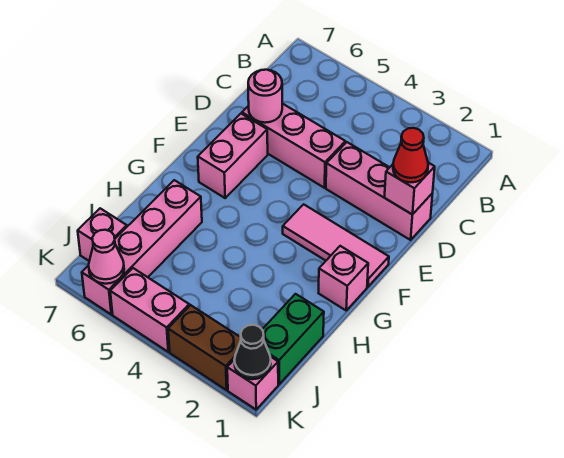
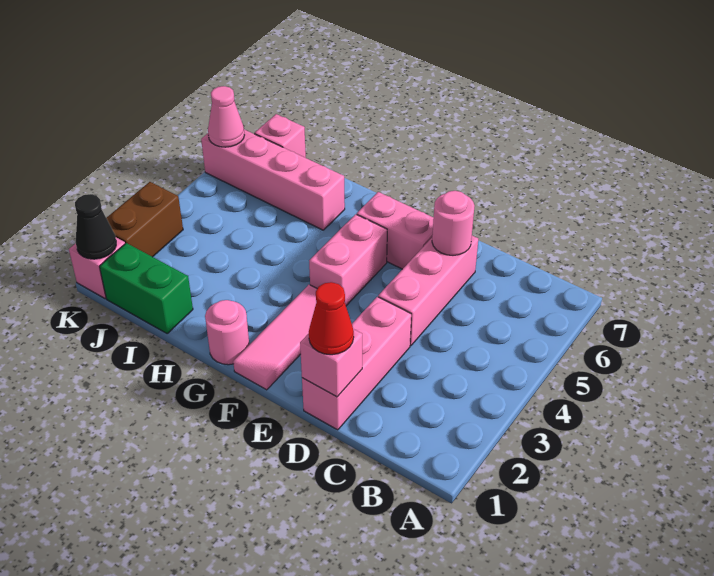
pink 1x1 brick [319,246,368,310] -> pink 1x1 round brick [205,300,249,365]
pink 1x2 brick [110,268,189,352] -> pink 1x2 brick moved to [309,214,387,306]

